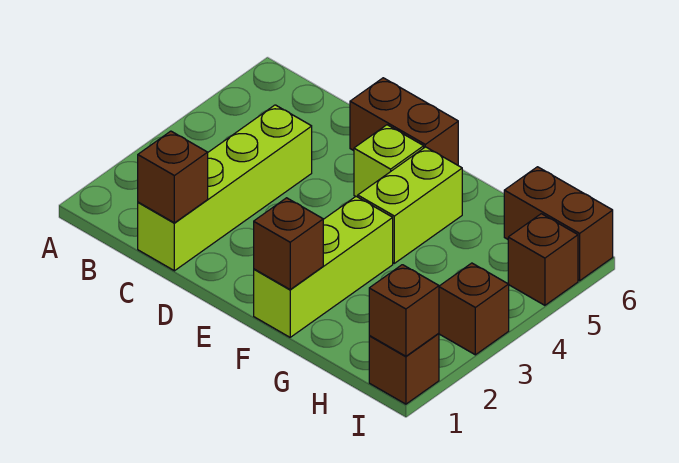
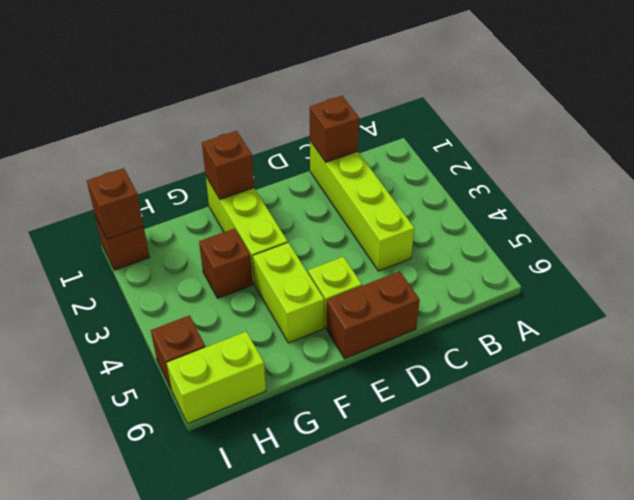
brown 1x2 brick [504,167,613,281] -> lime 1x2 brick [167,331,266,424]
brown 1x1 brick [439,263,509,355] -> brown 1x1 brick moved to [199,229,253,298]

